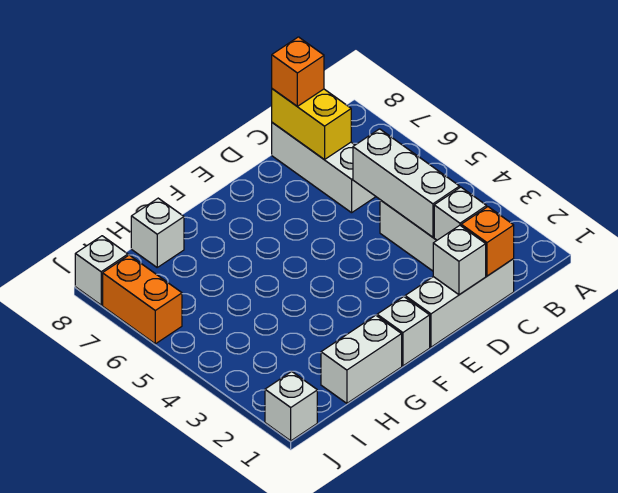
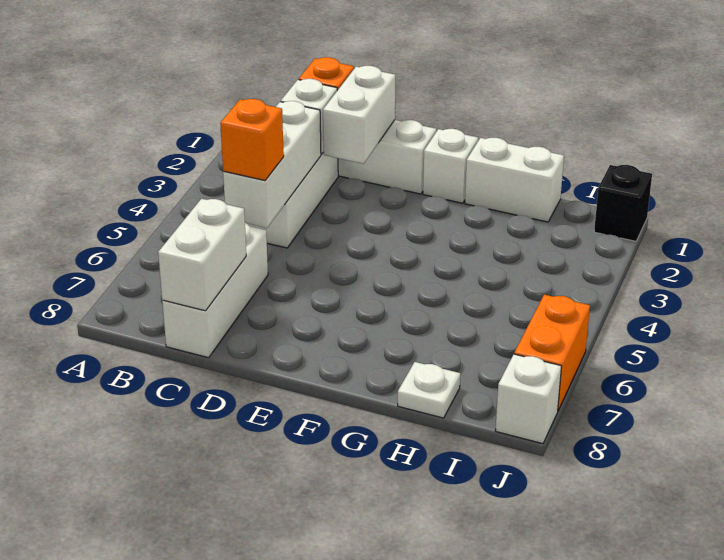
yellow 1x2 brick [272,89,351,160] -> white 1x2 brick [158,199,246,311]
orange 1x1 brick [272,37,324,106] -> orange 1x1 brick moved to [220,99,284,180]
white 1x1 brick [433,225,486,295] -> white 1x2 brick [323,66,395,164]
white 1x1 brick [131,198,184,267] -> white 1x1 plate [398,362,460,418]
white 1x1 brick [265,371,317,441] -> black 1x1 brick [594,165,652,241]

